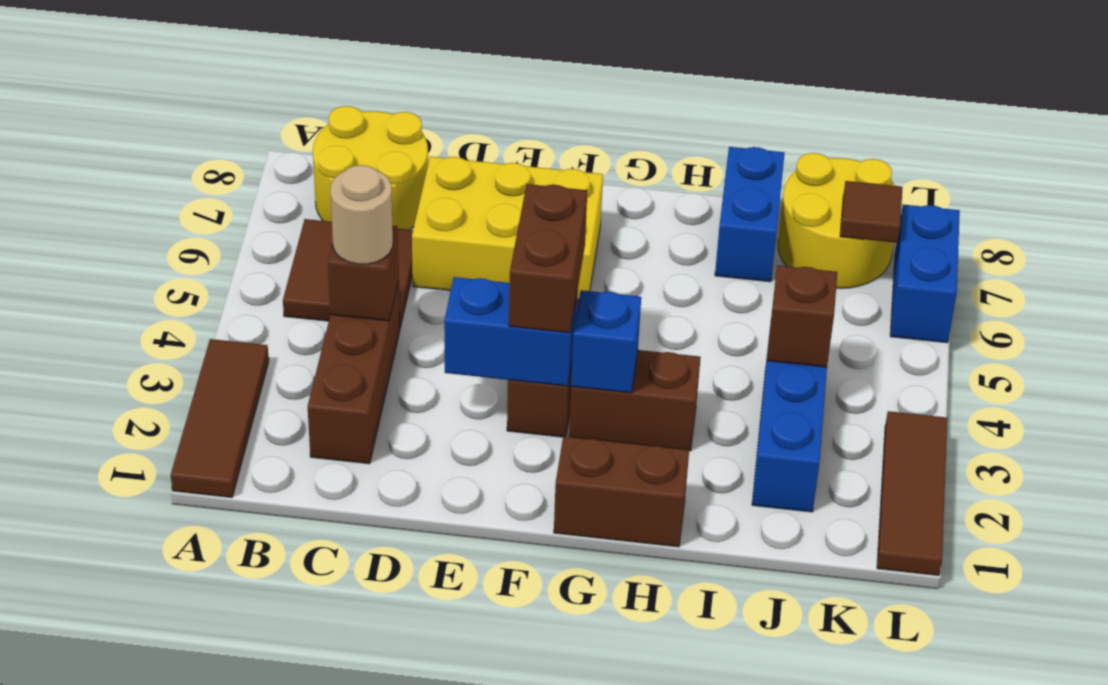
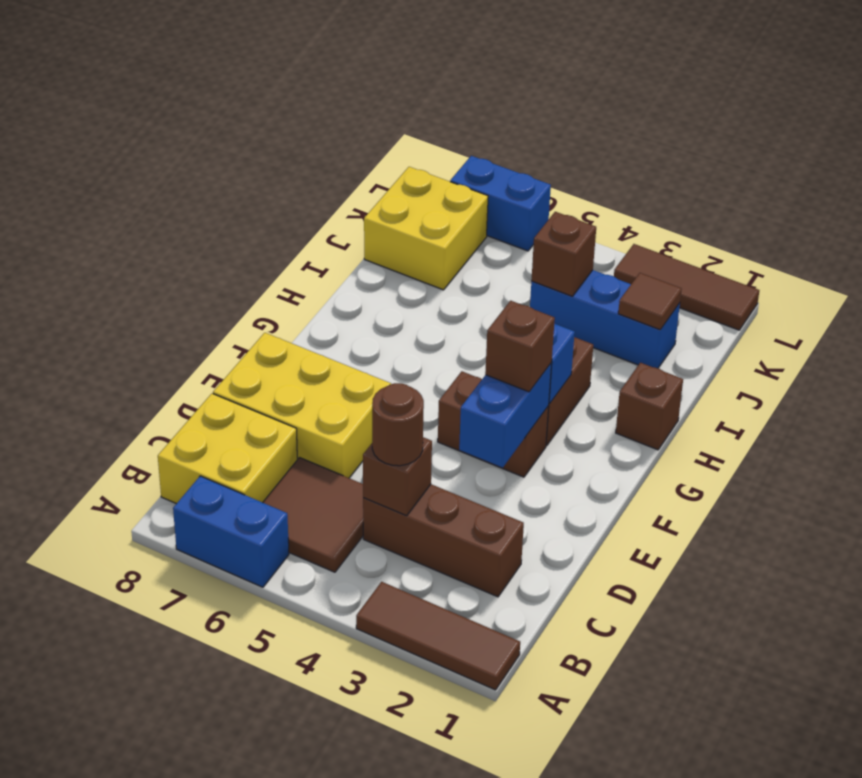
yellow 2x2 round brick [313,106,428,230] -> yellow 2x2 brick [158,394,297,504]
tan 1x1 round brick [330,165,393,264] -> brown 1x1 round brick [372,383,424,466]
yellow 2x3 brick [412,157,603,299] -> yellow 2x3 brick turned to [213,333,391,478]
brown 1x2 brick [509,184,587,333] -> brown 1x1 brick [485,301,555,392]
brown 1x2 brick [554,436,689,547] -> brown 1x1 brick [616,363,683,450]
blue 1x2 brick [715,147,785,282] -> blue 1x2 brick moved to [173,476,289,587]
yellow 2x2 round brick [778,153,895,288] -> yellow 2x2 brick [364,167,488,290]
brown 1x1 tile [840,181,903,243] -> brown 1x1 tile moved to [618,273,682,330]

